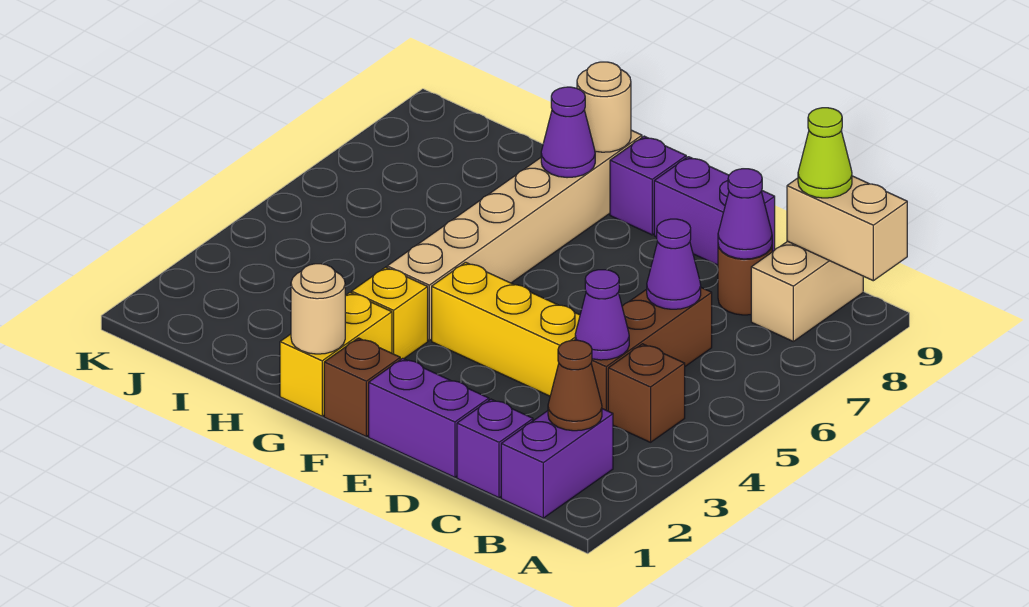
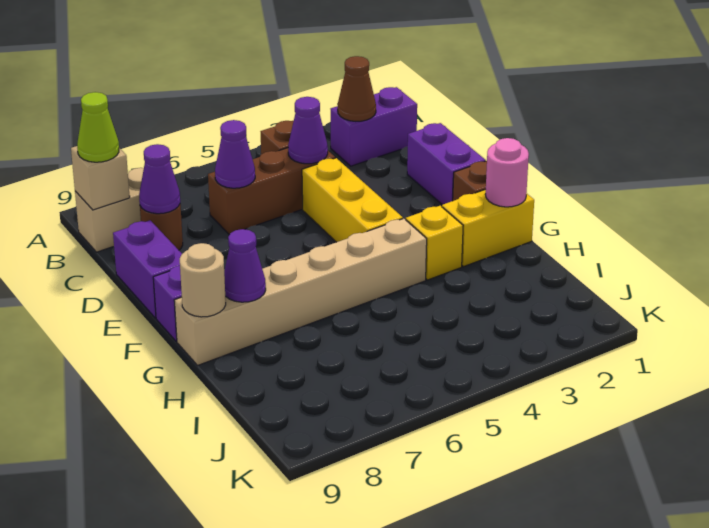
tan 1x2 brick [787,176,907,281] -> tan 1x1 brick [71,146,130,210]
purple 1x1 brick [457,399,533,498] -> none
tan 1x1 round brick [291,264,345,354] -> pink 1x1 round brick [485,138,529,207]

